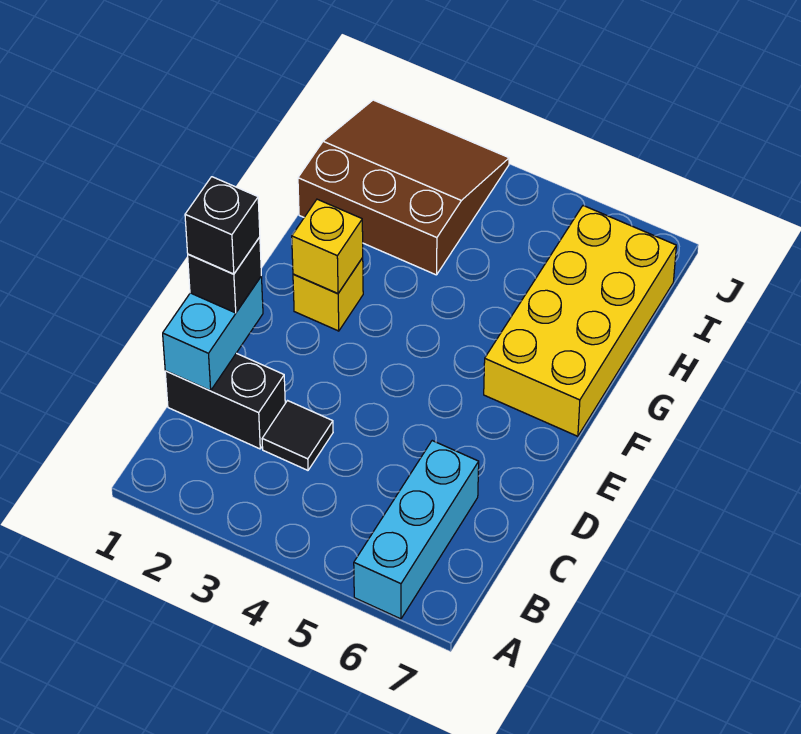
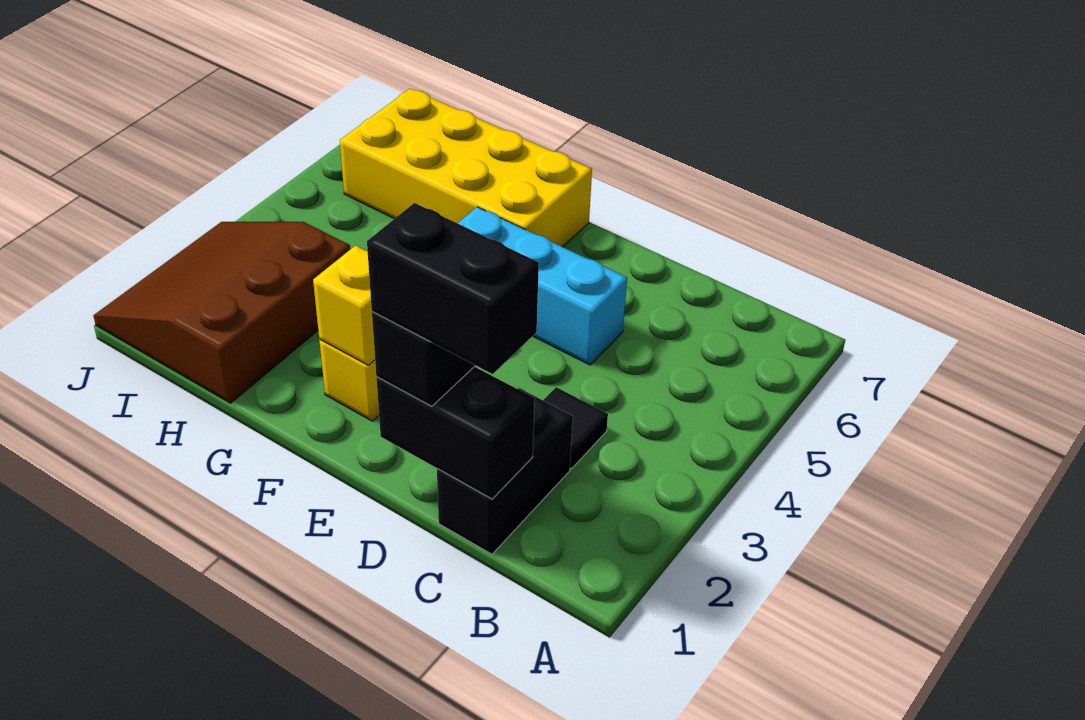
cyan 1x3 brick [354,441,479,619] -> cyan 1x3 brick moved to [458,207,627,365]
cyan 1x2 brick [163,276,263,391] -> black 1x2 brick [376,367,535,499]
black 1x1 brick [185,177,260,274] -> black 1x2 brick [367,203,539,374]

